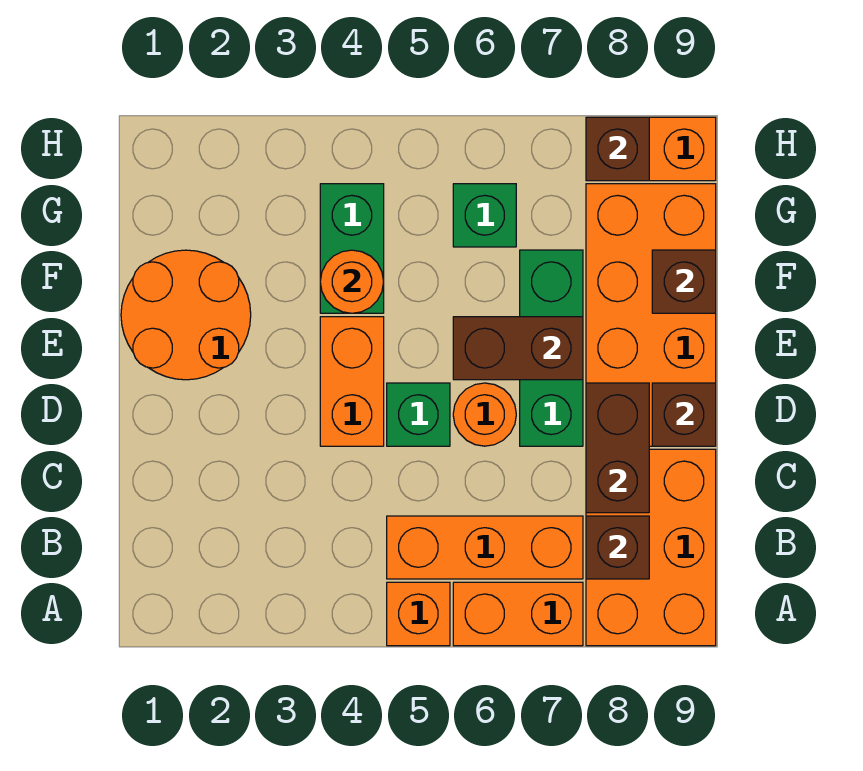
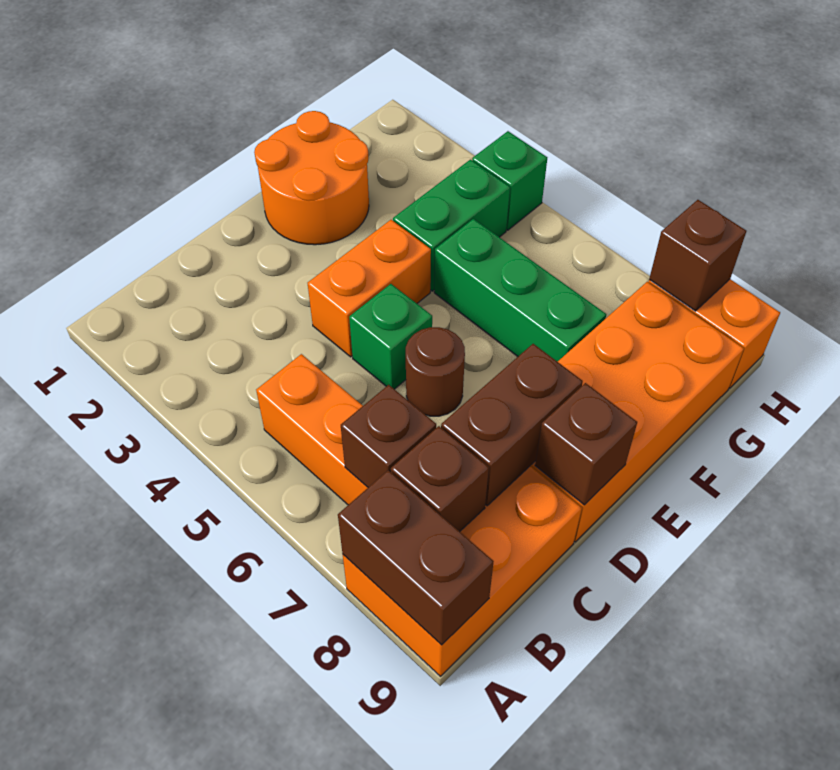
orange 1x1 brick [387,582,450,646] -> none
orange 1x2 brick [453,582,583,646] -> none
orange 1x1 round brick [453,383,516,446] -> brown 1x1 round brick [406,327,465,416]
green 1x3 brick [520,250,583,446] -> green 1x3 brick turned to [434,219,606,362]
brown 1x2 brick [453,317,583,380] -> brown 1x2 brick moved to [338,470,494,645]
orange 1x1 round brick [320,250,384,313] -> none
brown 1x1 brick [652,250,716,313] -> brown 1x1 brick moved to [341,385,436,487]
green 1x1 brick [453,184,516,247] -> green 1x1 brick moved to [472,131,547,230]

